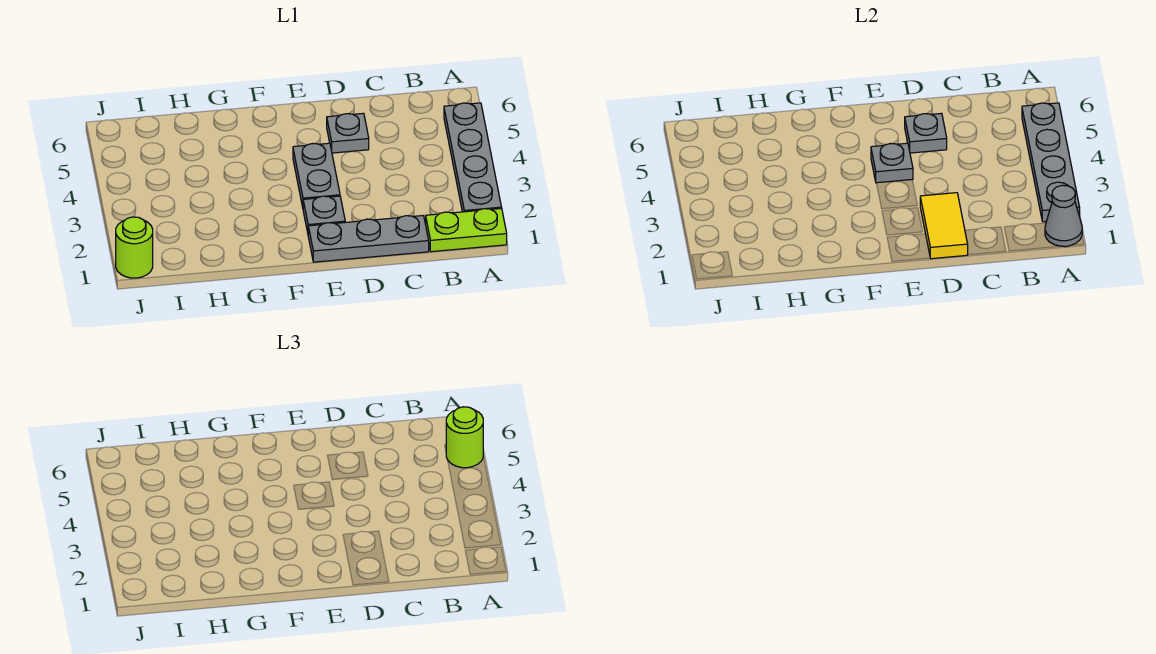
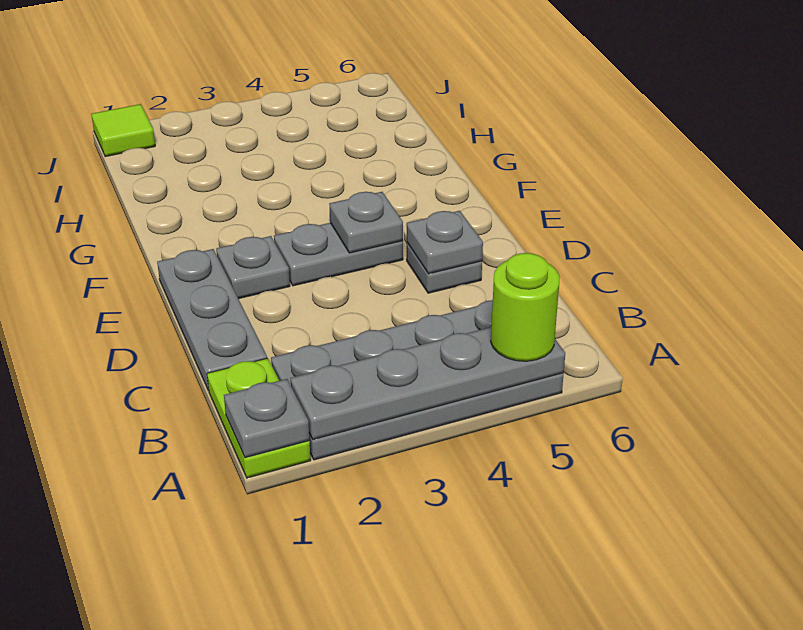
grey 1x1 cone [1045,185,1082,247] -> grey 1x1 plate [224,379,309,458]
grey 1x4 plate [444,103,502,212] -> grey 2x4 plate [271,300,564,460]
yellow 1x2 tile [920,193,968,259] -> none
lime 1x1 round brick [116,217,153,278] -> lime 1x1 tile [92,104,155,157]

